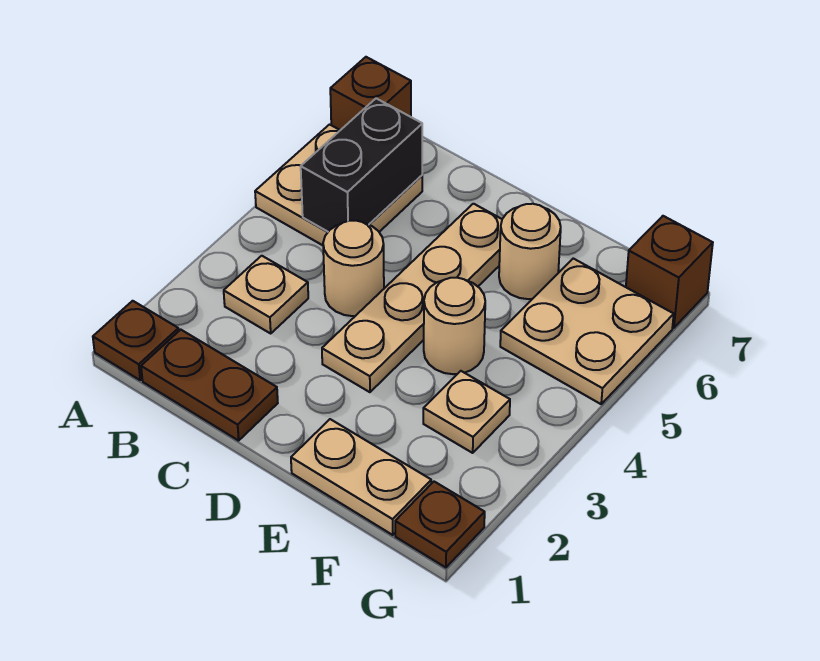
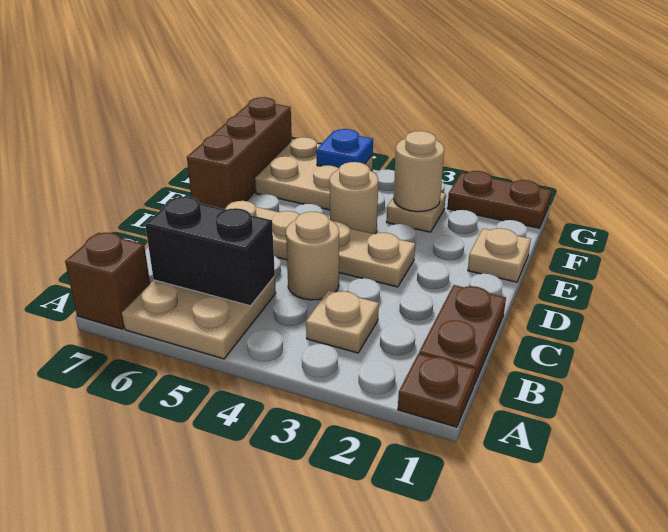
tan 1x2 plate [291,419,431,535] -> tan 1x1 plate [468,228,531,282]
tan 1x1 round brick [499,204,561,299] -> tan 1x1 round brick moved to [394,131,444,212]
brown 1x1 plate [395,482,485,568] -> brown 1x2 plate [447,171,552,228]
none -> blue 1x1 plate [316,129,373,168]
brown 1x1 brick [626,216,713,328] -> brown 1x3 brick [187,97,292,209]

